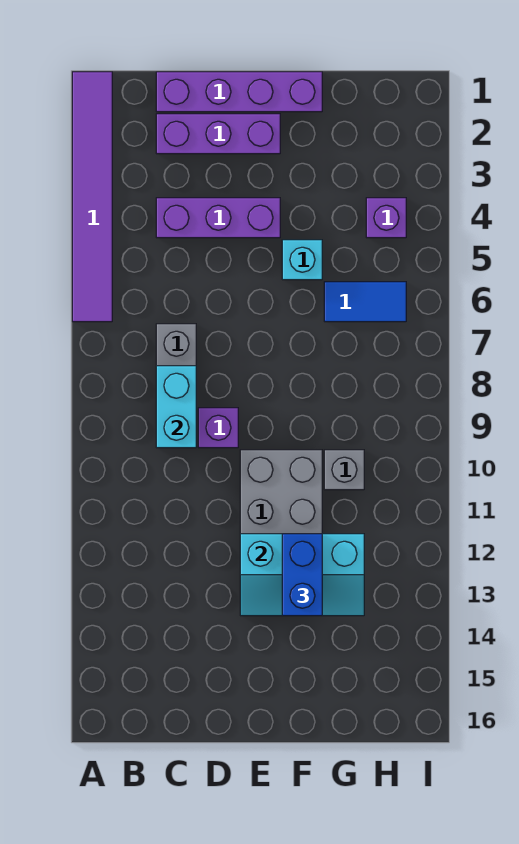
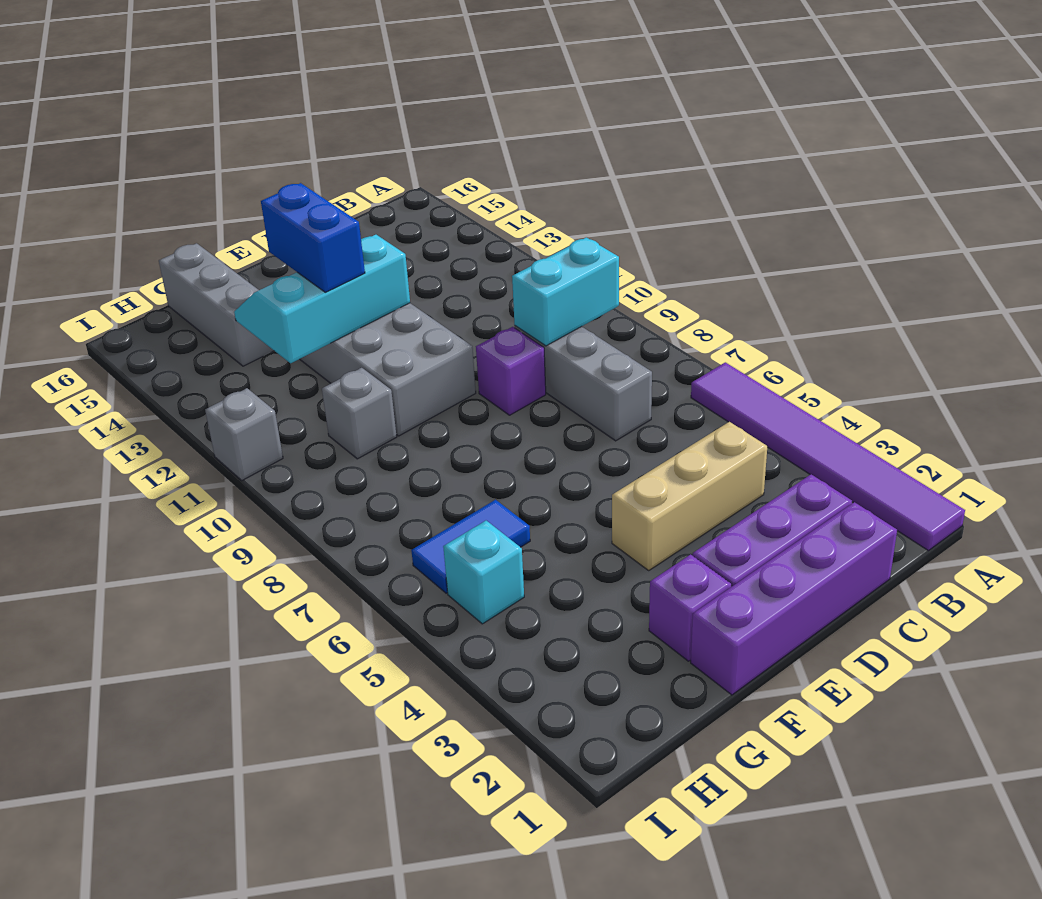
purple 1x3 brick [156,198,280,238] -> tan 1x3 brick [612,422,767,570]
cyan 1x2 brick [156,366,196,448] -> cyan 1x2 brick turned to [512,237,619,346]
cyan 1x1 brick [282,240,322,280] -> cyan 1x1 brick moved to [443,521,524,624]
none -> grey 1x3 brick [159,243,274,366]
purple 1x1 brick [366,198,406,238] -> purple 1x1 brick moved to [649,554,732,661]
none -> grey 1x1 brick [205,388,283,480]

